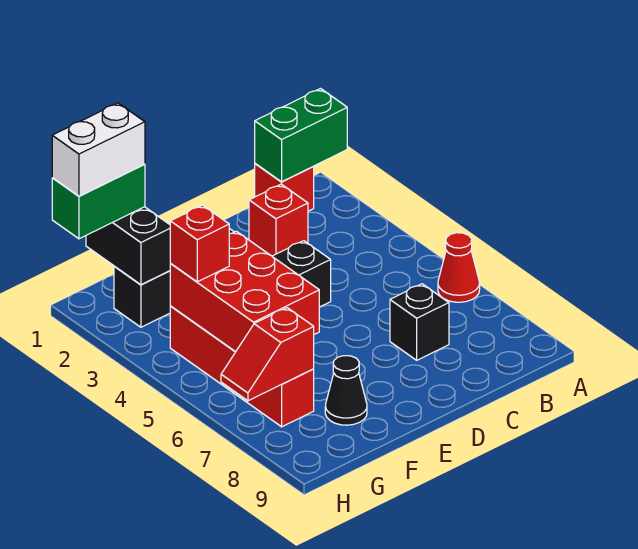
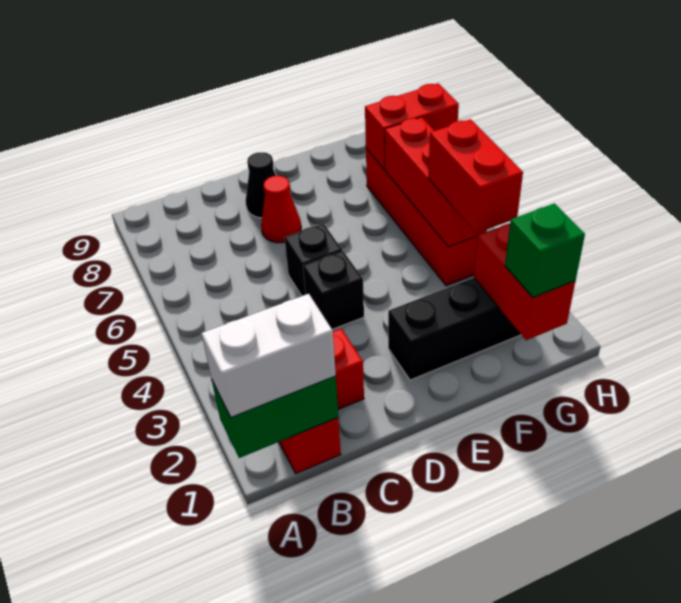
red 1x1 cone [438,233,480,302] -> red 1x1 cone moved to [261,176,301,243]
black 1x1 brick [390,284,449,360] -> black 1x1 brick moved to [285,224,342,296]
red 2x3 brick [170,231,319,352] -> red 1x3 brick [385,117,487,247]
black 1x1 cone [325,356,367,425] -> black 1x1 cone moved to [246,152,276,218]
black 1x2 brick [86,207,171,285] -> red 1x2 brick [474,223,575,340]
green 1x2 brick [52,164,145,239] -> green 1x1 brick [505,203,585,297]
white 1x2 brick [52,103,145,196] -> white 1x2 brick moved to [201,294,336,417]
red 1x1 brick [170,205,229,282] -> red 1x2 brick [428,119,523,233]
red 1x2 slope [221,308,314,401] -> red 1x2 brick [365,83,459,169]

